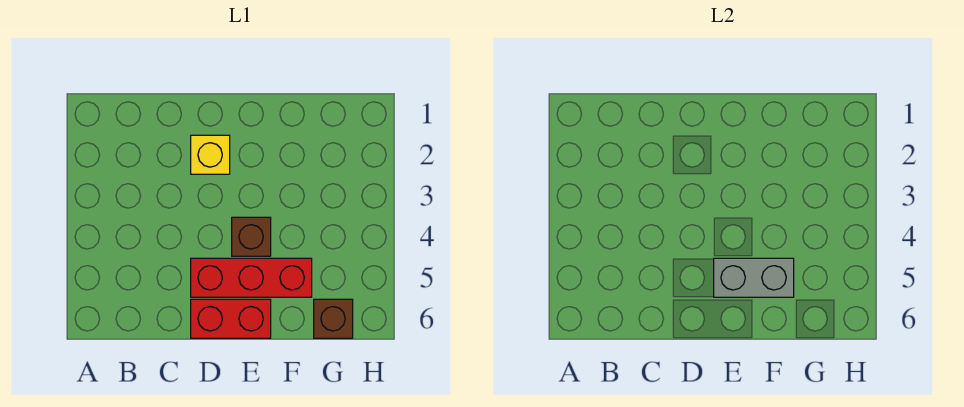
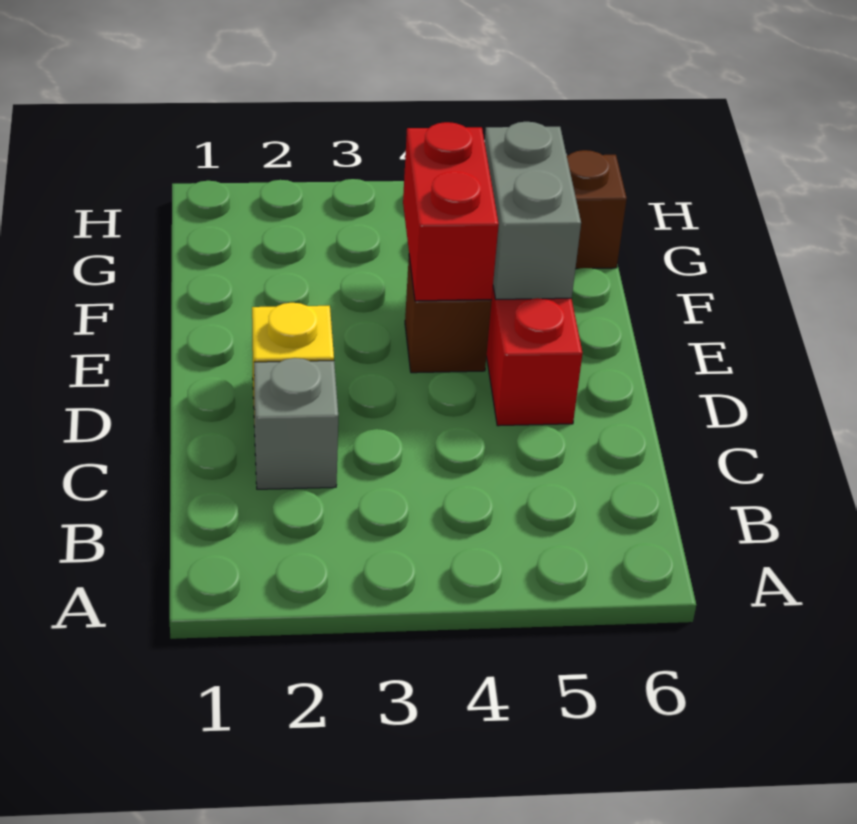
none -> grey 1x1 brick [254,358,338,489]
red 1x2 brick [191,299,271,338] -> red 1x2 brick moved to [403,122,499,301]

